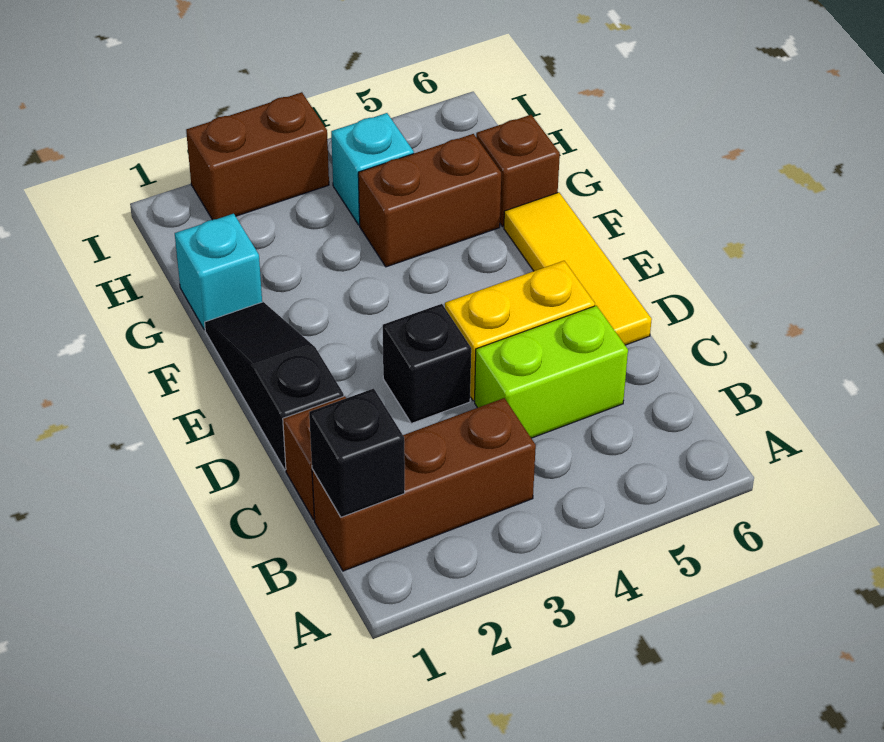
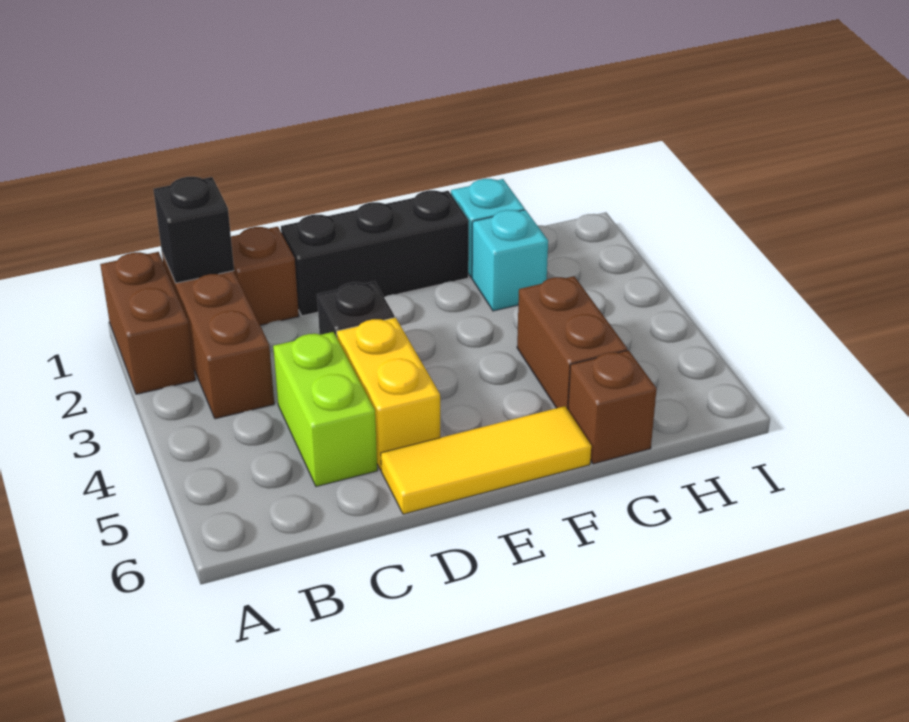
black 1x3 slope [205,302,344,470] -> black 1x3 brick [281,190,469,316]
cyan 1x1 brick [331,113,414,225] -> cyan 1x1 brick moved to [472,210,548,311]
brown 1x2 brick [186,92,329,220] -> brown 1x2 brick moved to [100,252,195,394]

